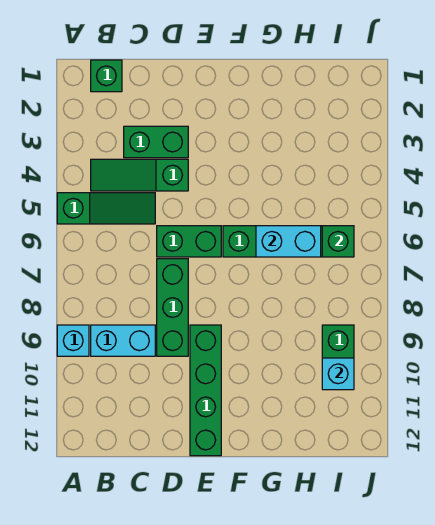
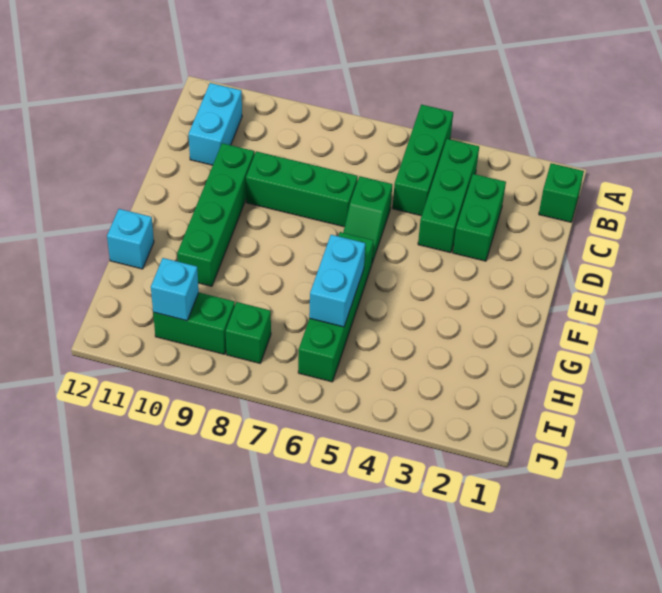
green 1x3 slope [57,193,155,224] -> green 1x3 brick [393,104,453,216]
cyan 1x1 brick [57,325,89,356] -> cyan 1x1 brick moved to [107,209,154,269]
green 1x3 slope [91,159,188,191] -> green 1x3 brick [418,139,479,253]
cyan 1x2 brick [91,325,155,356] -> cyan 1x2 brick moved to [189,83,242,165]
green 1x2 brick [157,226,221,257] -> green 1x2 slope [343,176,392,263]
green 1x4 brick [190,325,221,456] -> green 1x4 brick turned to [177,143,254,286]
green 1x1 brick [322,226,354,257] -> green 1x1 brick moved to [226,302,271,363]

